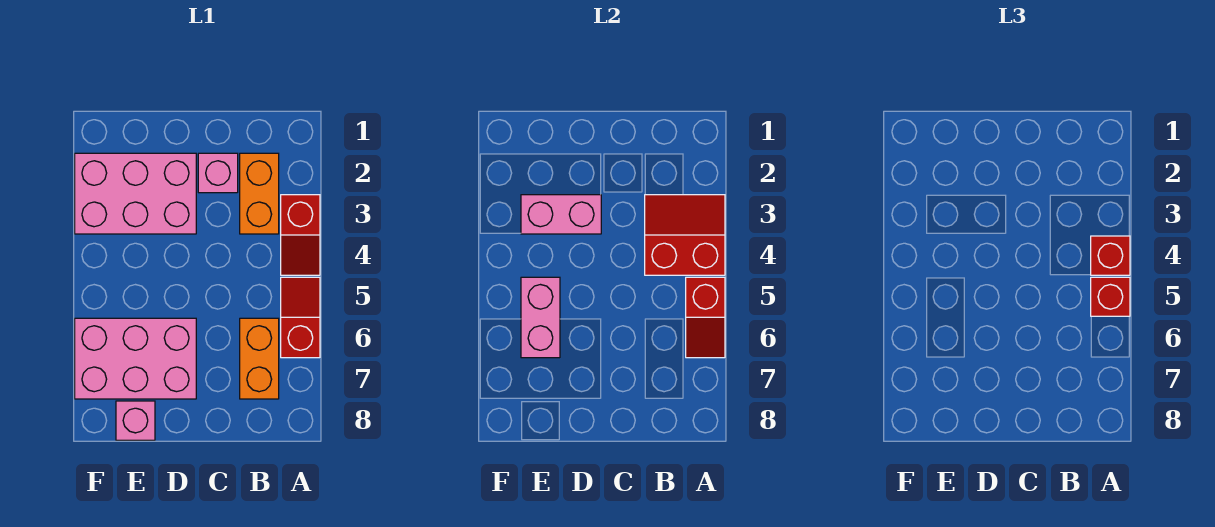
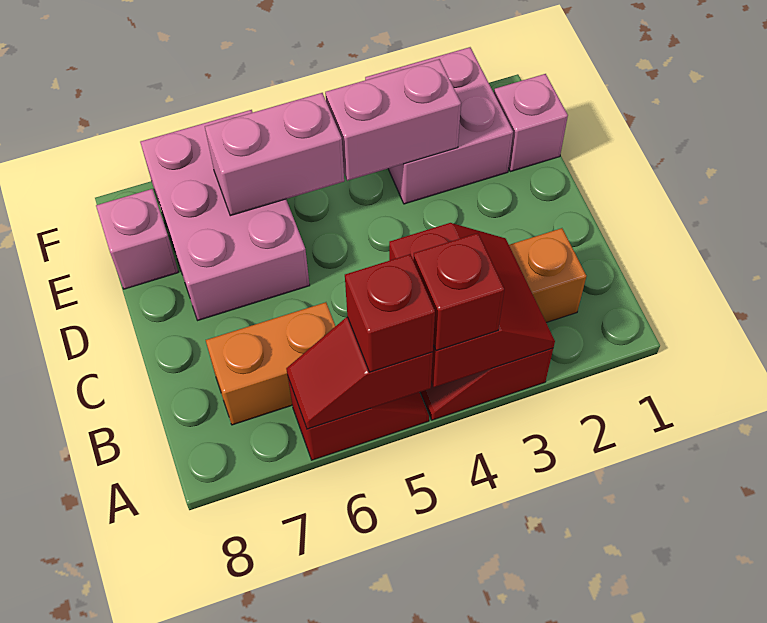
pink 1x1 brick [198,153,238,193] -> pink 1x1 brick moved to [494,74,568,172]
pink 2x3 brick [75,153,196,234] -> pink 2x2 brick [365,47,513,204]
pink 1x2 brick [521,195,601,234] -> pink 1x2 brick turned to [325,59,461,181]

